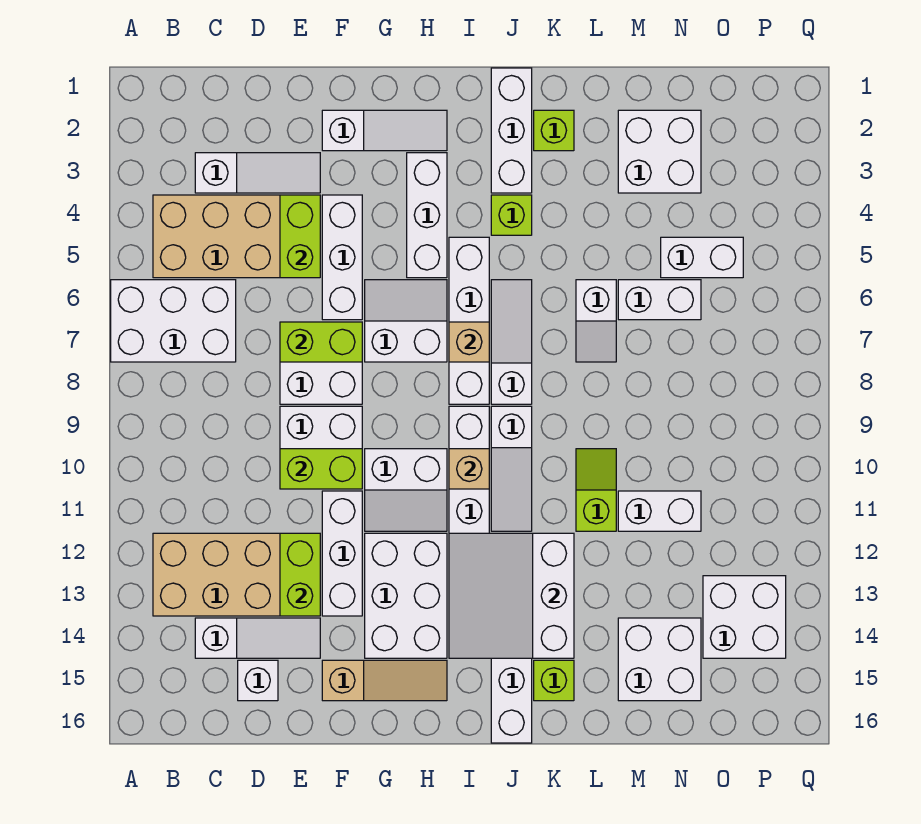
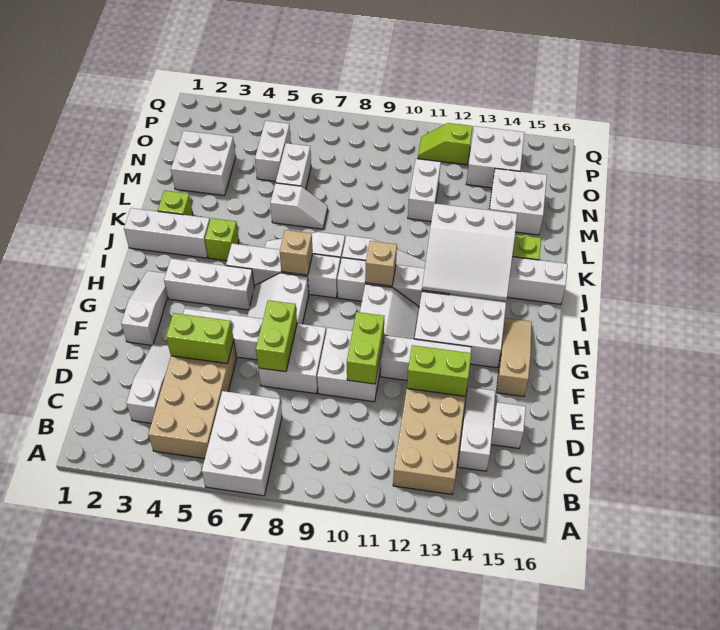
lime 1x2 slope [576,449,616,531] -> lime 1x2 slope moved to [418,123,473,165]

